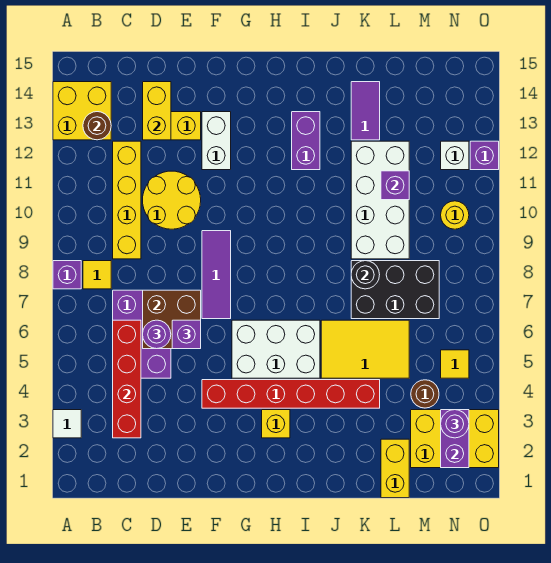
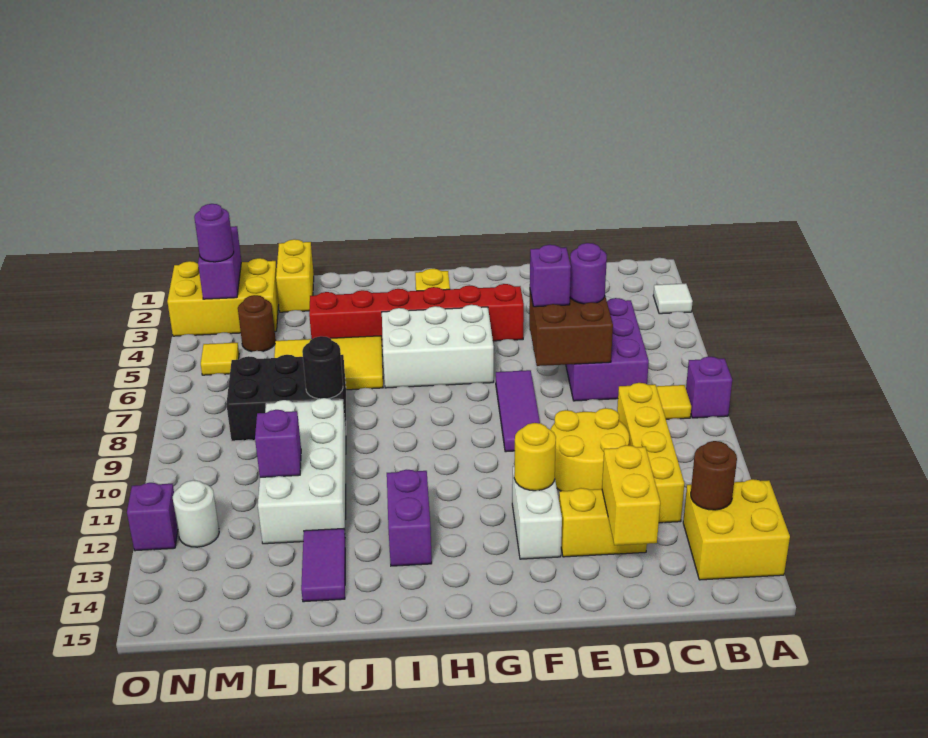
red 1x4 brick [113,320,141,438] -> none
yellow 1x1 round brick [441,201,469,229] -> yellow 1x1 round brick moved to [514,423,556,491]
white 1x1 brick [441,141,469,170] -> white 1x1 round brick [173,480,219,547]

